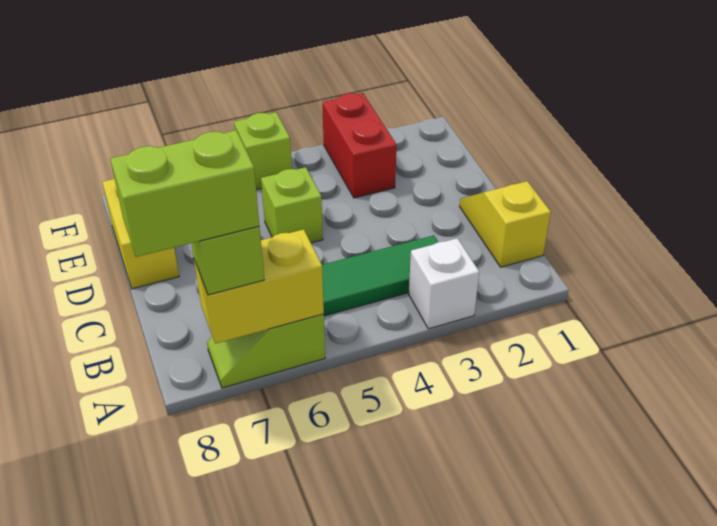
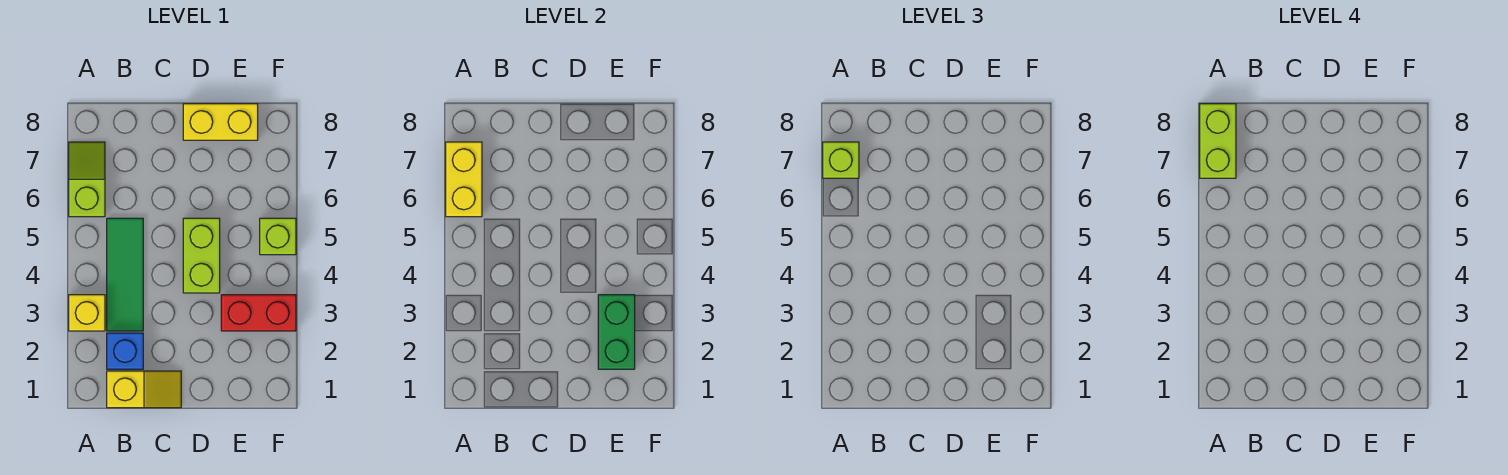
white 1x1 brick [409,238,479,329] -> yellow 1x1 brick [69,295,105,331]
none -> blue 1x1 brick [107,333,143,369]
lime 1x1 brick [261,167,323,243] -> lime 1x2 brick [183,218,220,293]
none -> green 1x2 brick [598,295,635,369]

